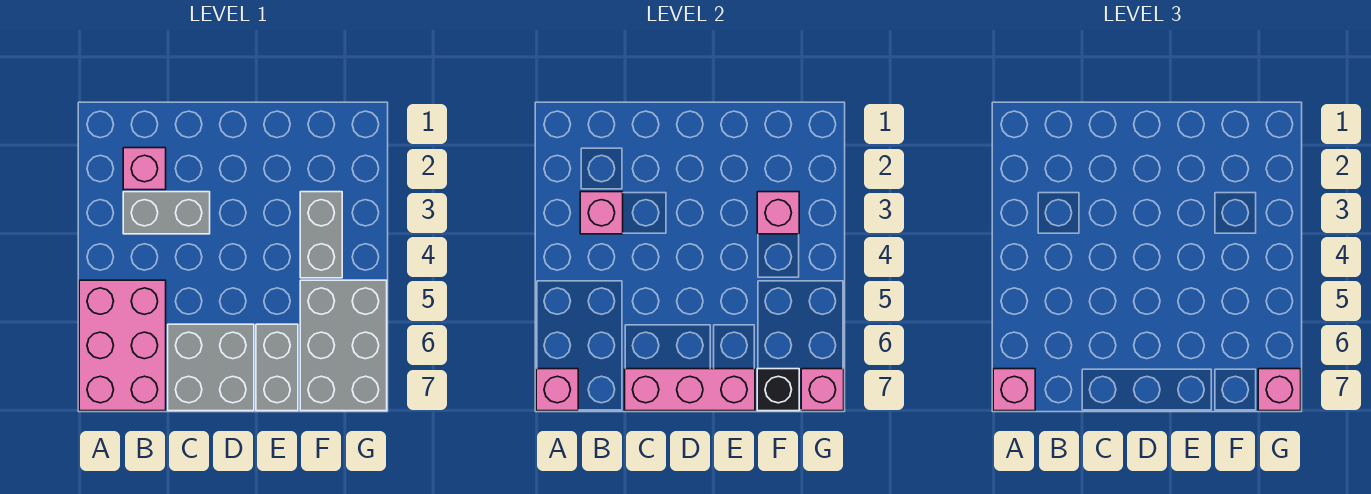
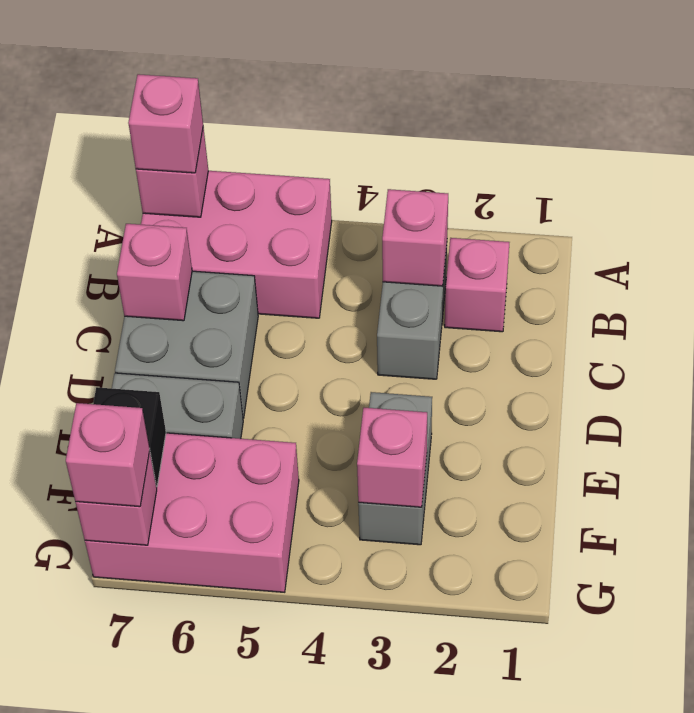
pink 1x3 brick [625,369,755,411] -> pink 1x1 brick [117,224,192,321]
grey 1x2 brick [300,192,342,278] -> grey 1x2 brick turned to [358,392,432,545]
grey 2x3 brick [300,280,387,411] -> pink 2x3 brick [85,433,299,592]

